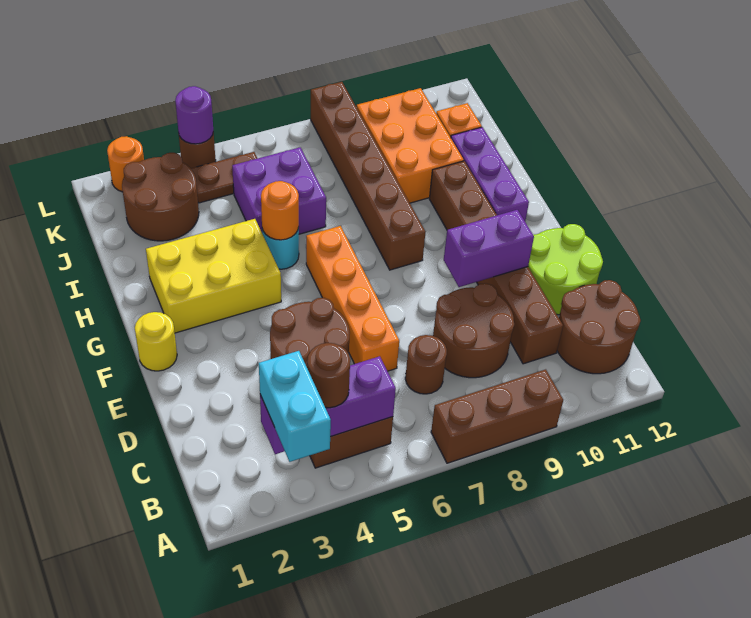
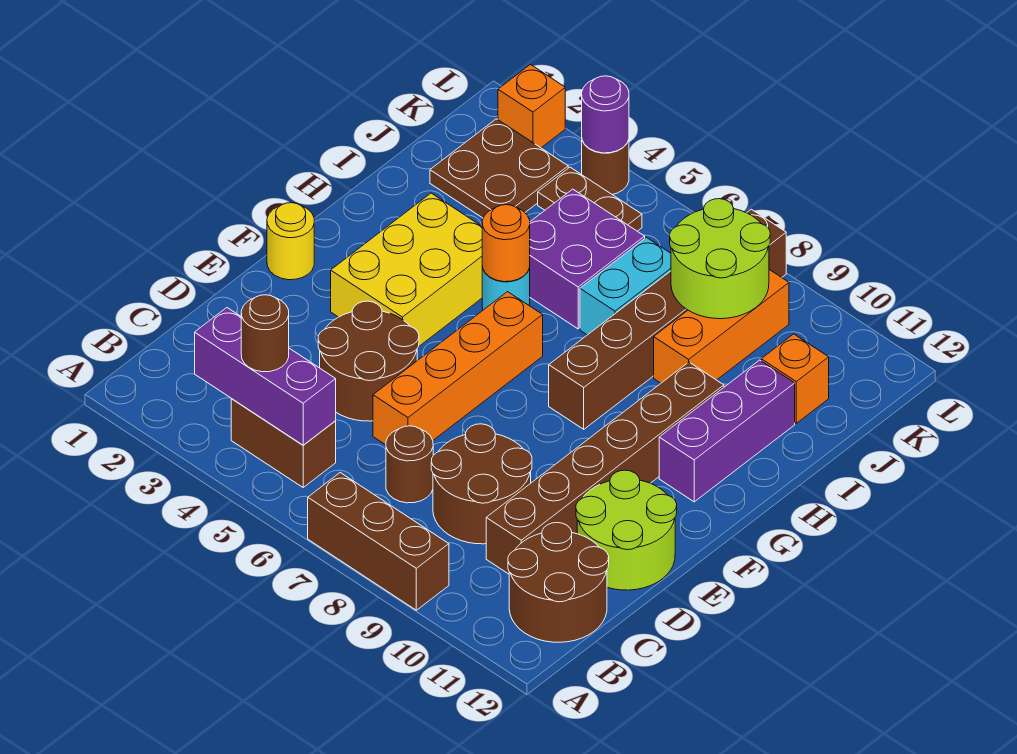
cyan 1x2 brick [259,351,331,462] -> cyan 1x2 brick moved to [580,237,671,335]
purple 1x2 brick [444,210,534,287] -> none
yellow 2x3 brick [146,219,281,333] -> yellow 2x3 brick turned to [331,193,482,347]
orange 2x3 brick [357,88,464,203] -> orange 1x3 brick [654,270,789,383]
brown 2x2 round brick [122,153,199,241] -> brown 2x2 plate [430,119,568,218]
none -> lime 2x2 round brick [670,199,770,319]
orange 1x1 round brick [107,136,144,192] -> orange 1x1 brick [498,65,565,148]

